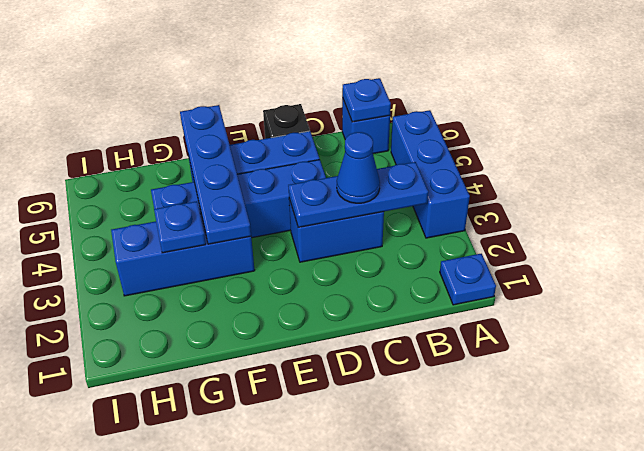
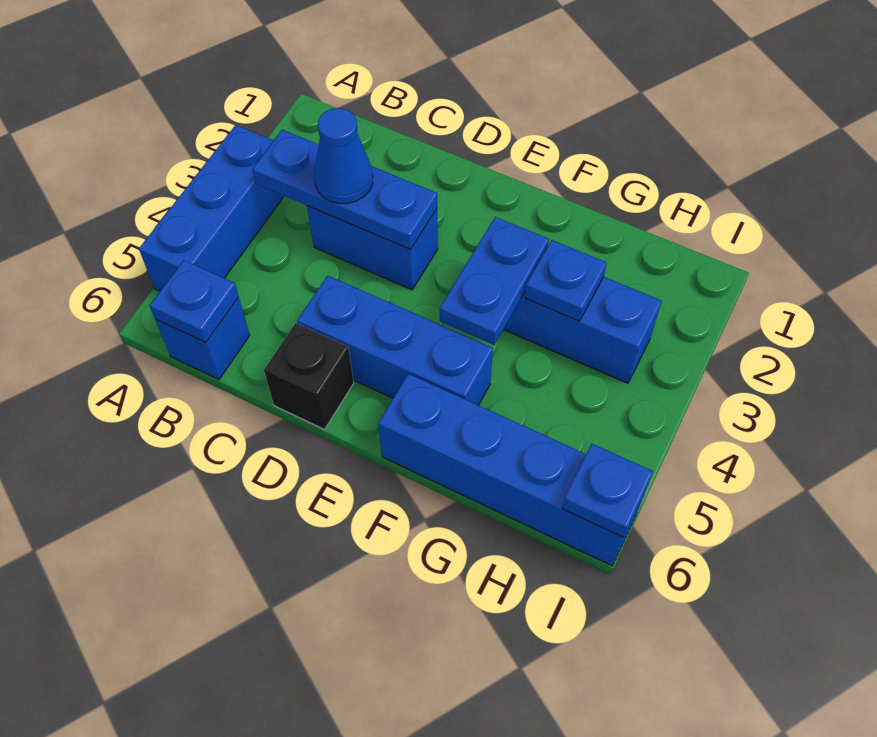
blue 1x1 plate [440,254,496,305] -> blue 1x1 plate moved to [562,444,653,537]
blue 1x4 brick [151,160,326,238] -> blue 1x4 brick moved to [378,374,647,566]
blue 1x4 plate [180,105,251,244] -> blue 1x2 plate [440,217,549,345]

